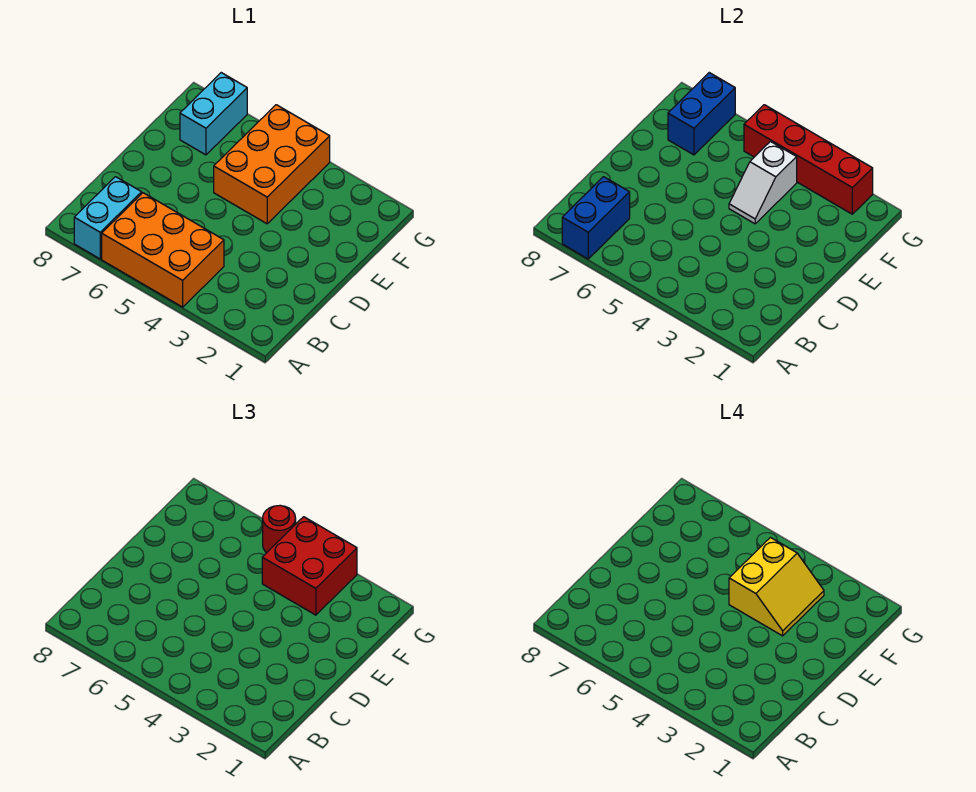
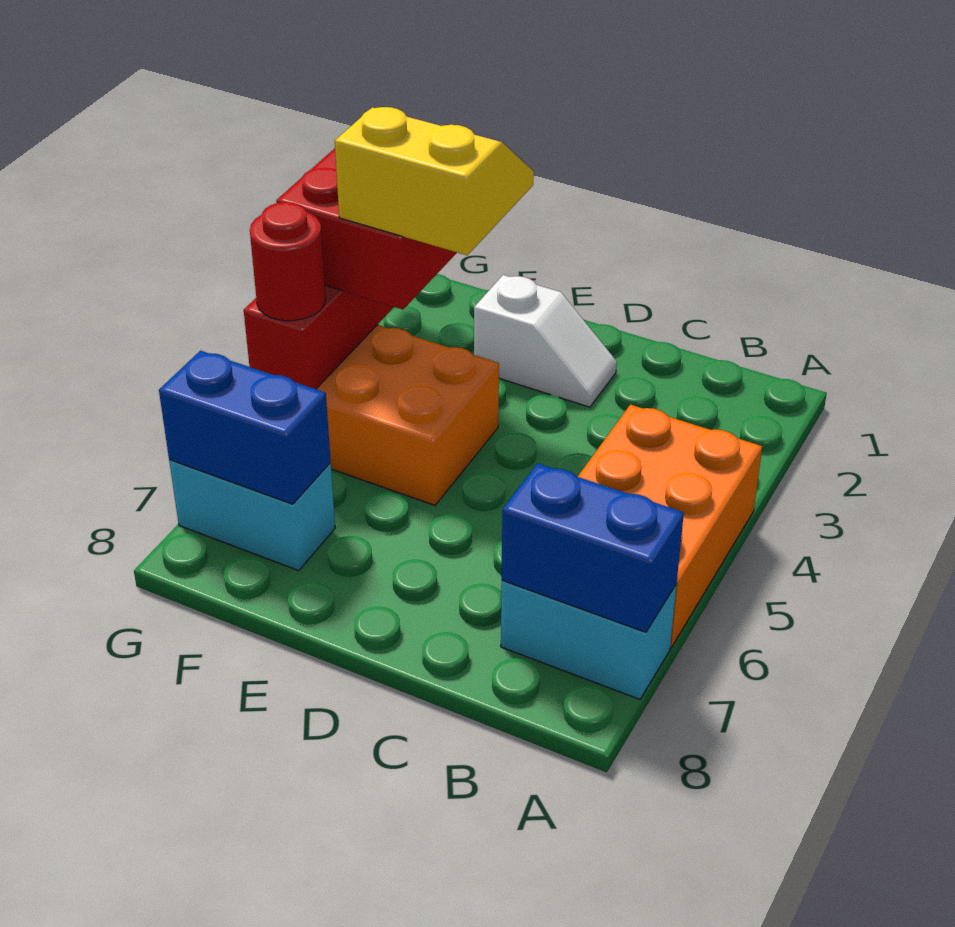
white 1x2 slope [729,142,797,224] -> white 1x2 slope moved to [474,275,617,407]

